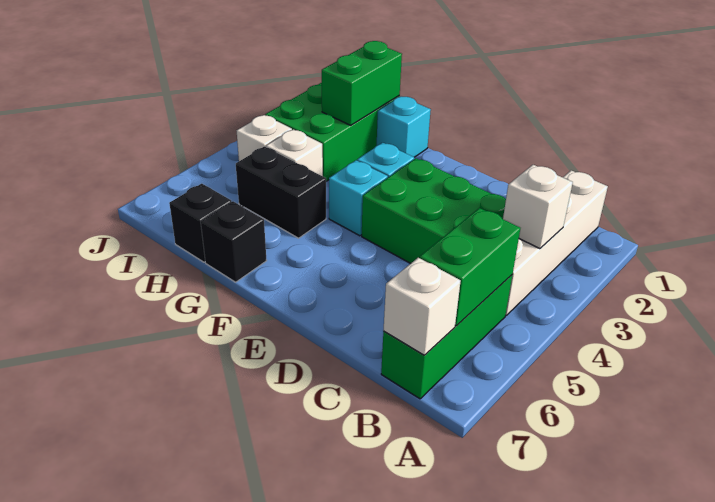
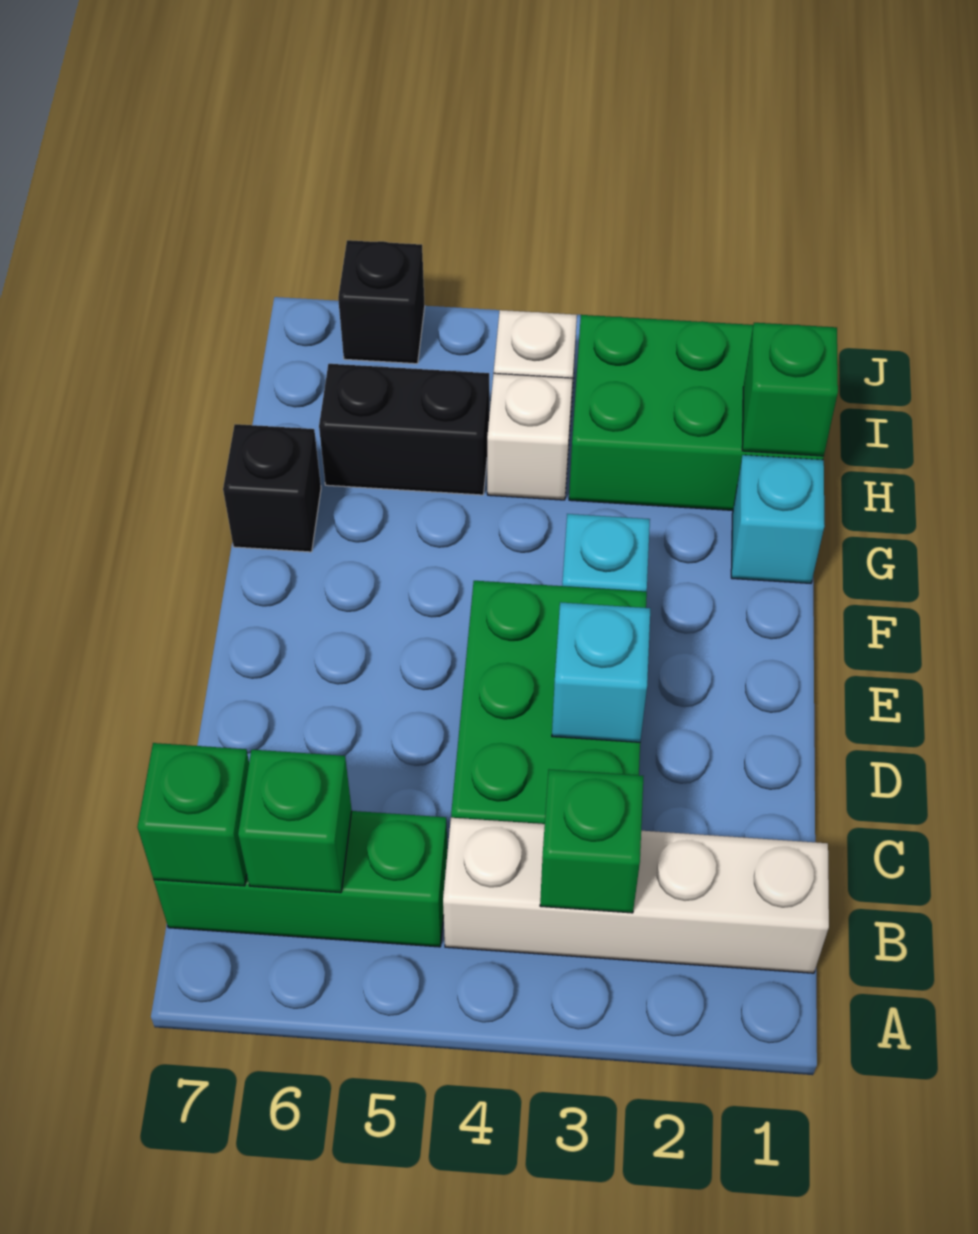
white 1x1 brick [503,165,573,249] -> green 1x1 brick [540,769,643,913]
green 1x2 brick [420,208,520,326] -> green 1x1 brick [238,750,352,893]
white 1x1 brick [383,258,461,355] -> green 1x1 brick [137,743,249,886]
cyan 1x1 brick [329,160,388,236] -> cyan 1x1 brick moved to [552,602,650,742]
black 1x2 brick [236,146,326,238] -> black 1x2 brick turned to [319,364,489,495]
green 1x2 brick [322,41,402,125] -> green 1x1 brick [742,323,838,456]
black 1x1 brick [169,184,231,262] -> black 1x1 brick moved to [338,240,425,364]

